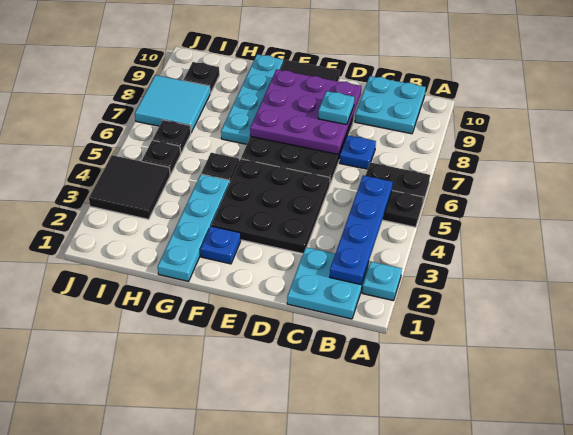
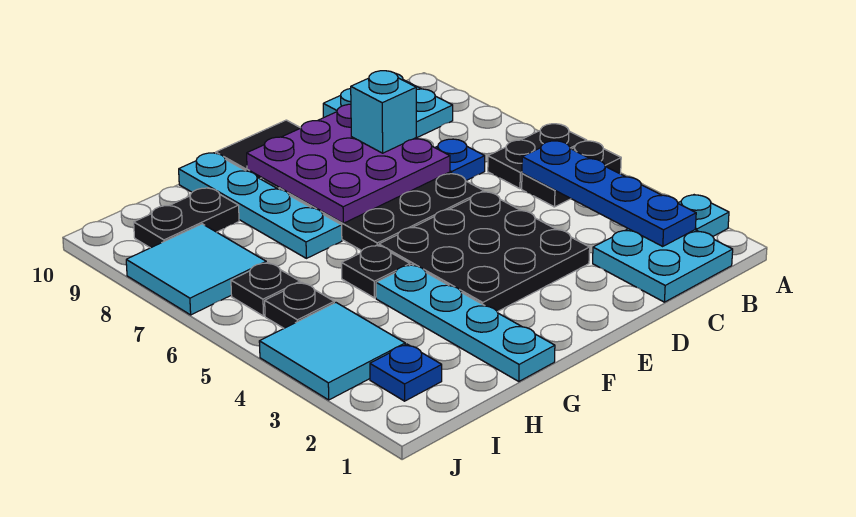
cyan 1x1 plate [318,91,354,125] -> cyan 1x1 brick [351,71,416,153]
blue 1x1 plate [201,226,241,264] -> blue 1x1 plate moved to [370,344,442,401]
black 2x2 tile [89,155,170,219] -> cyan 2x2 tile [259,303,405,400]
black 1x1 plate [184,62,219,93] -> black 1x2 plate [134,188,239,248]

